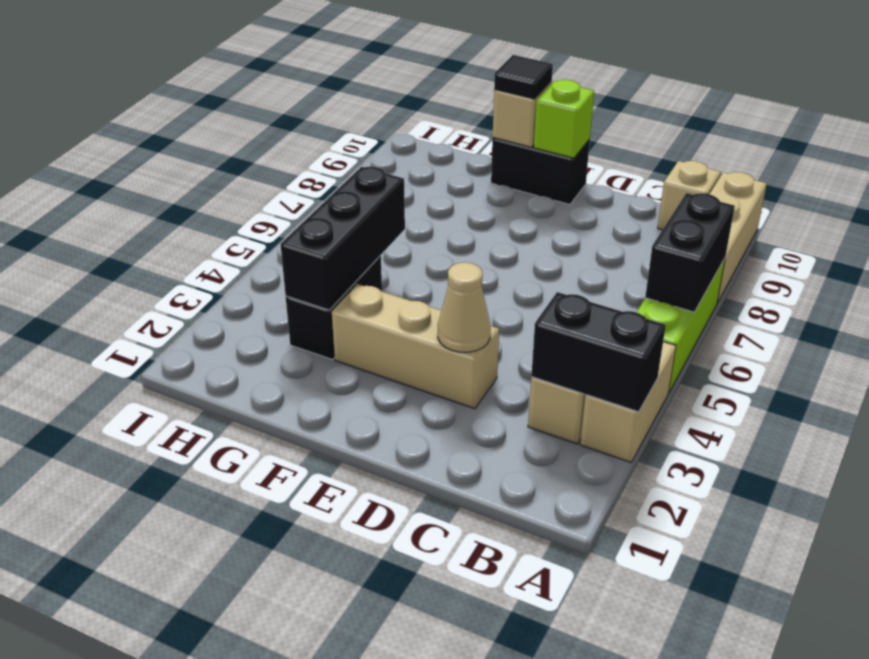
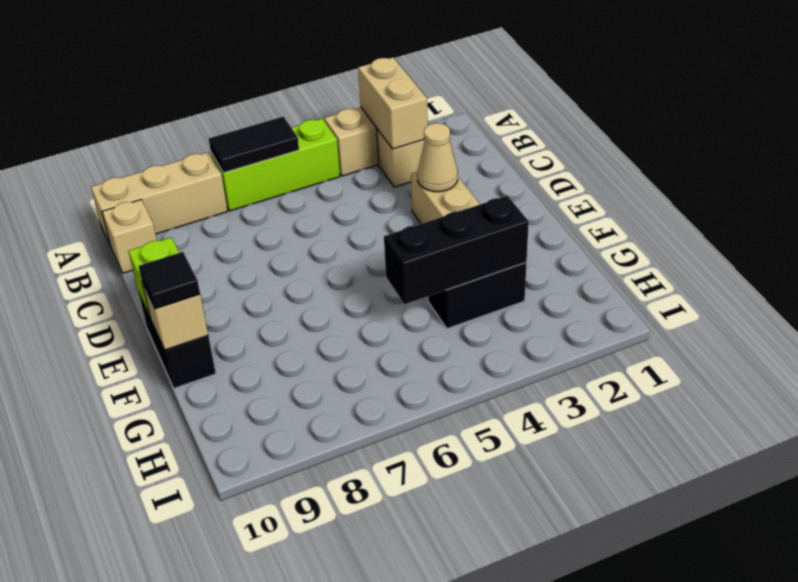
black 1x2 brick [531,292,666,412] -> tan 1x2 brick [358,57,428,149]
black 1x2 brick [645,193,735,312] -> black 1x2 tile [209,116,299,173]

